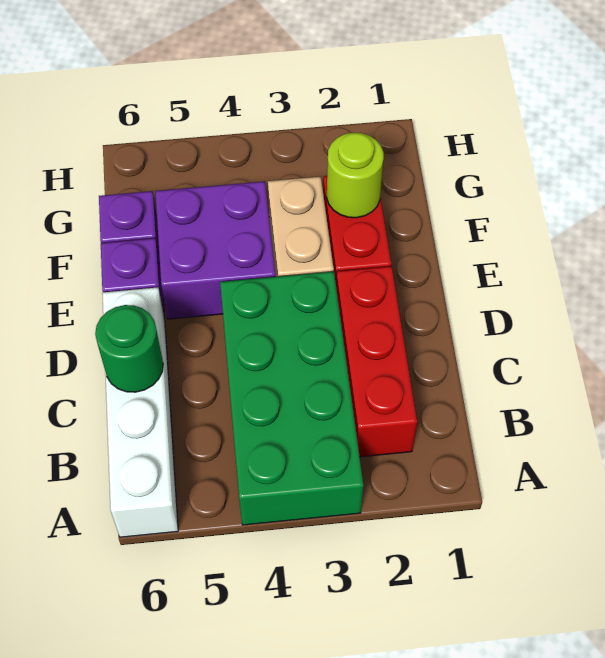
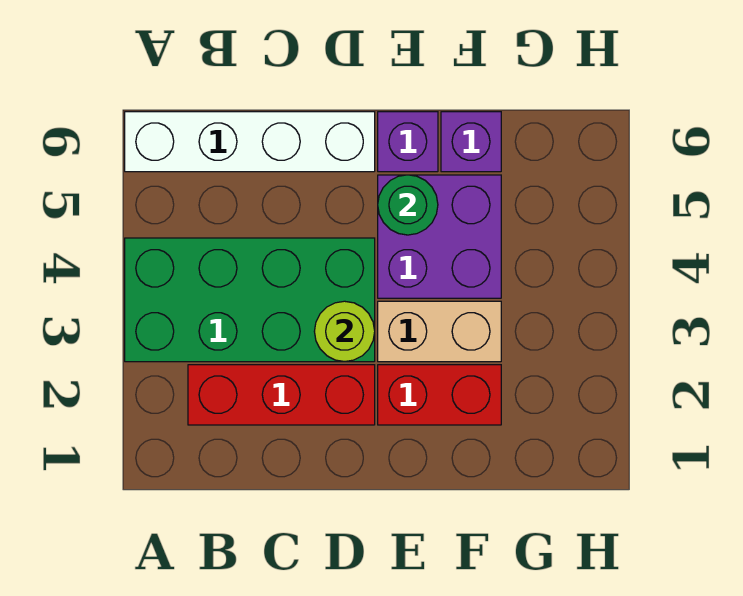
green 1x1 round brick [95,305,163,392] -> green 1x1 round brick moved to [378,175,438,235]
lime 1x1 round brick [327,133,384,218] -> lime 1x1 round brick moved to [314,301,375,362]

